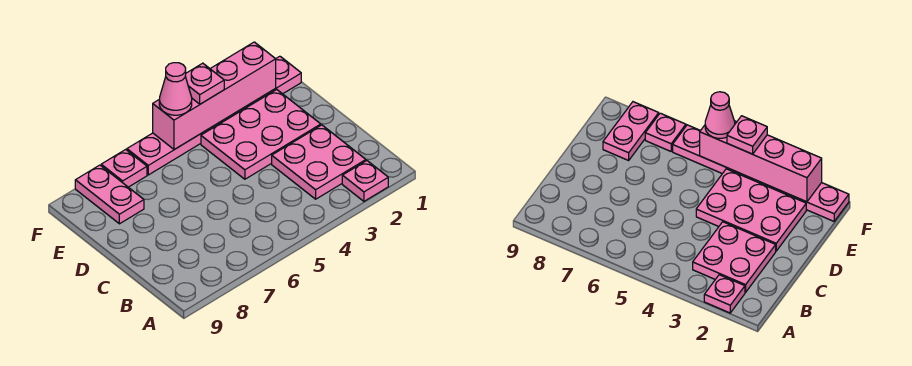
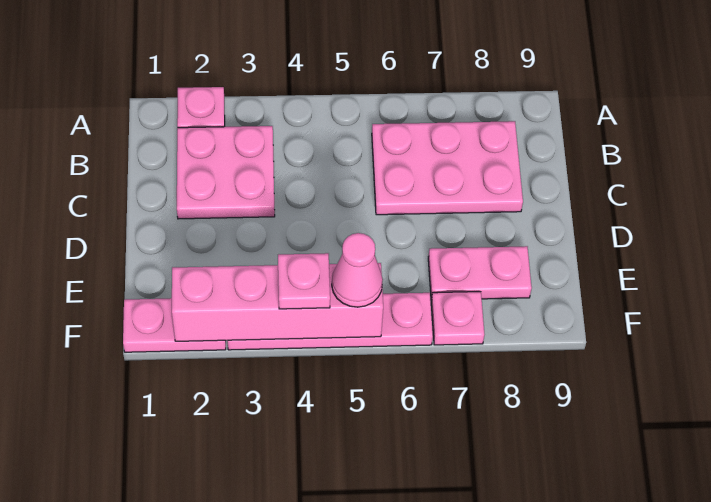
pink 2x3 plate [201,90,321,179] -> pink 2x3 plate moved to [372,121,523,215]
pink 1x2 plate [75,165,144,224] -> pink 1x2 plate turned to [428,246,532,300]

